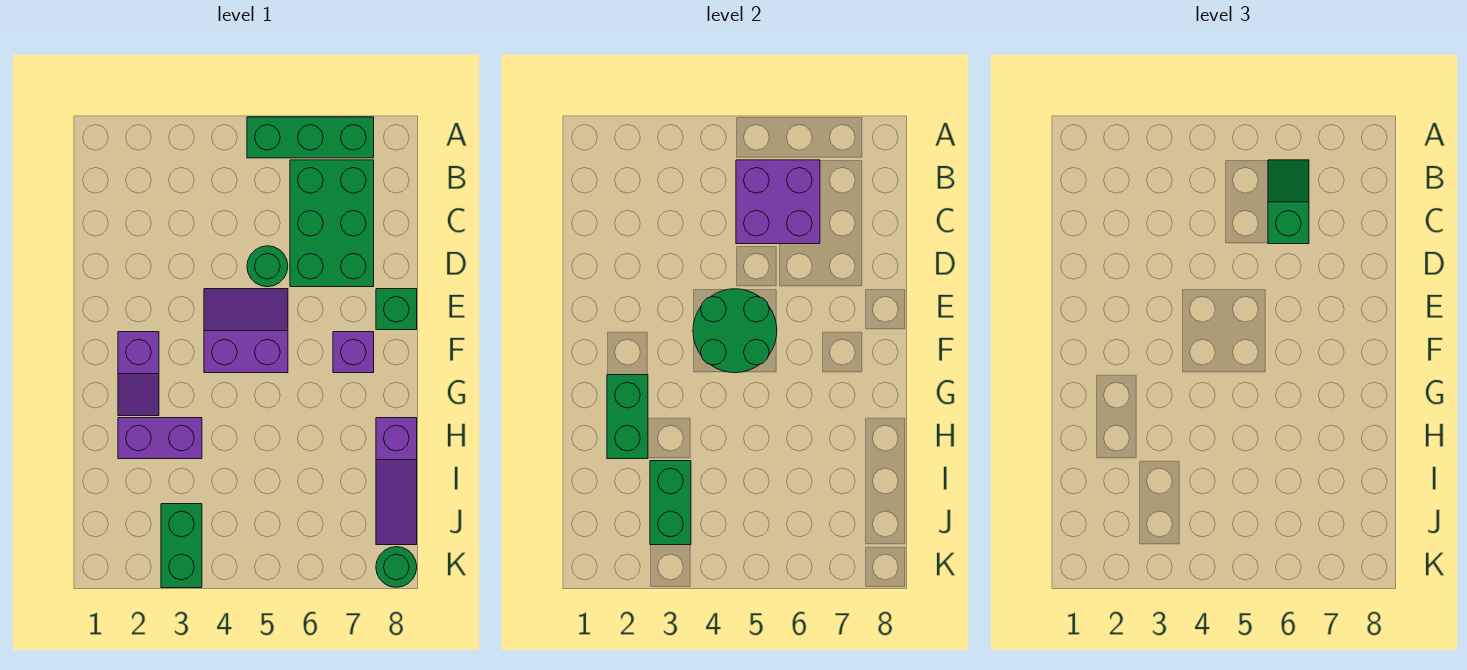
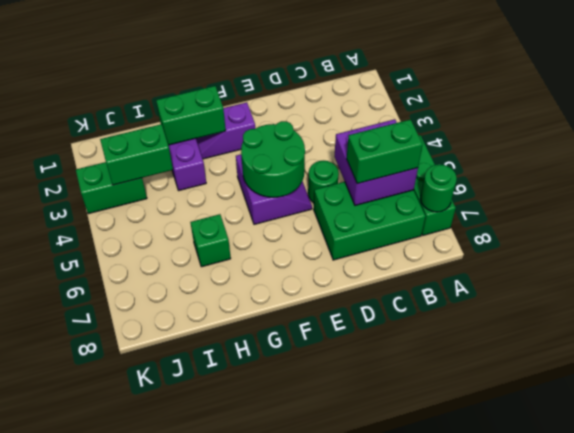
green 1x2 slope [1268,160,1309,244] -> green 1x2 brick [347,119,423,184]
green 1x1 brick [376,289,417,330] -> green 1x1 brick moved to [190,214,231,267]
purple 1x1 brick [333,332,374,373] -> none
purple 1x3 slope [376,418,417,545] -> none
green 1x1 round brick [376,547,417,587] -> green 1x1 round brick moved to [420,164,457,212]

